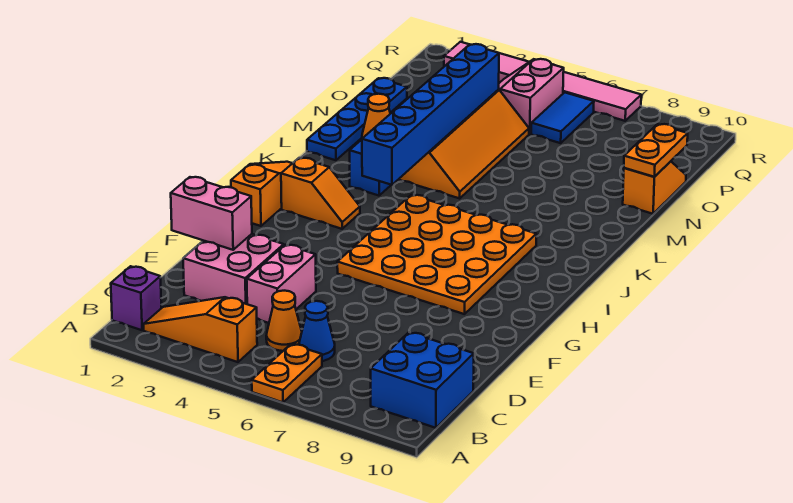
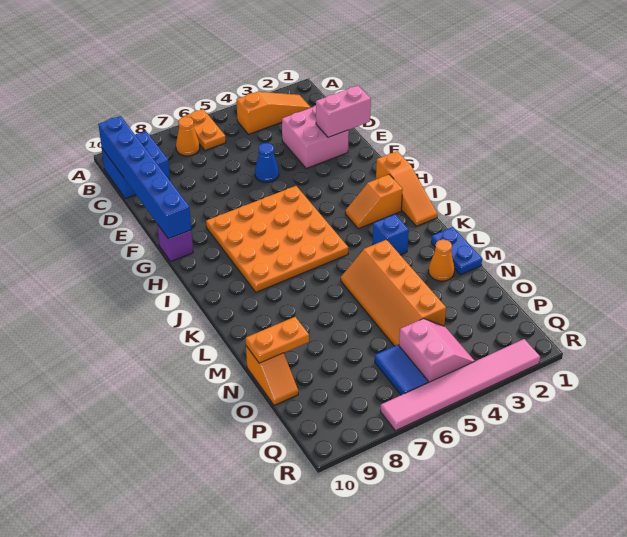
purple 1x1 brick [111,266,161,330] -> purple 1x1 brick moved to [157,224,193,261]
orange 1x1 cone [266,291,302,351] -> orange 1x1 cone moved to [176,117,200,156]
blue 1x1 cone [299,301,335,361] -> blue 1x1 cone moved to [255,143,279,183]
pink 1x2 brick [247,245,316,323] -> none
blue 1x6 brick [362,44,499,185] -> blue 1x6 brick moved to [98,116,191,239]
blue 1x4 plate [307,78,407,160] -> blue 1x2 plate [431,227,482,275]
orange 1x2 plate [624,124,688,177] -> orange 1x2 plate turned to [246,317,309,363]

